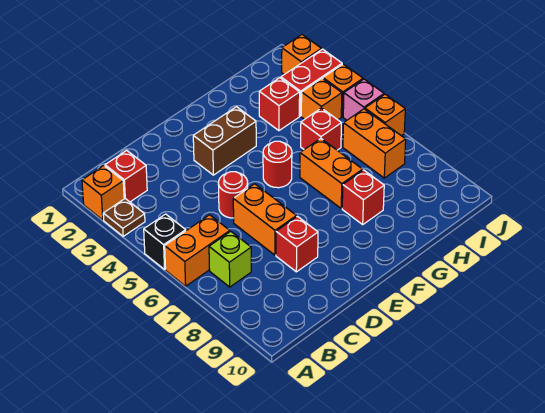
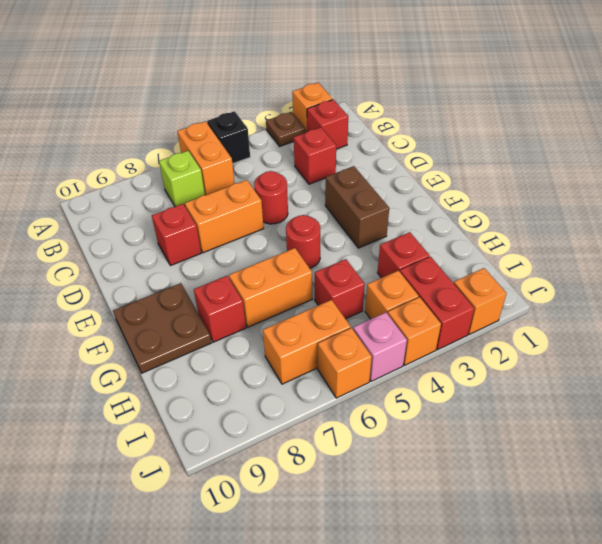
none -> red 1x1 brick [294,127,336,184]
none -> brown 2x2 plate [113,283,211,373]

